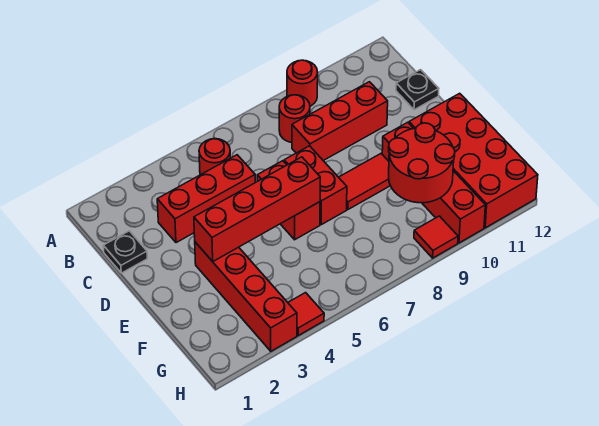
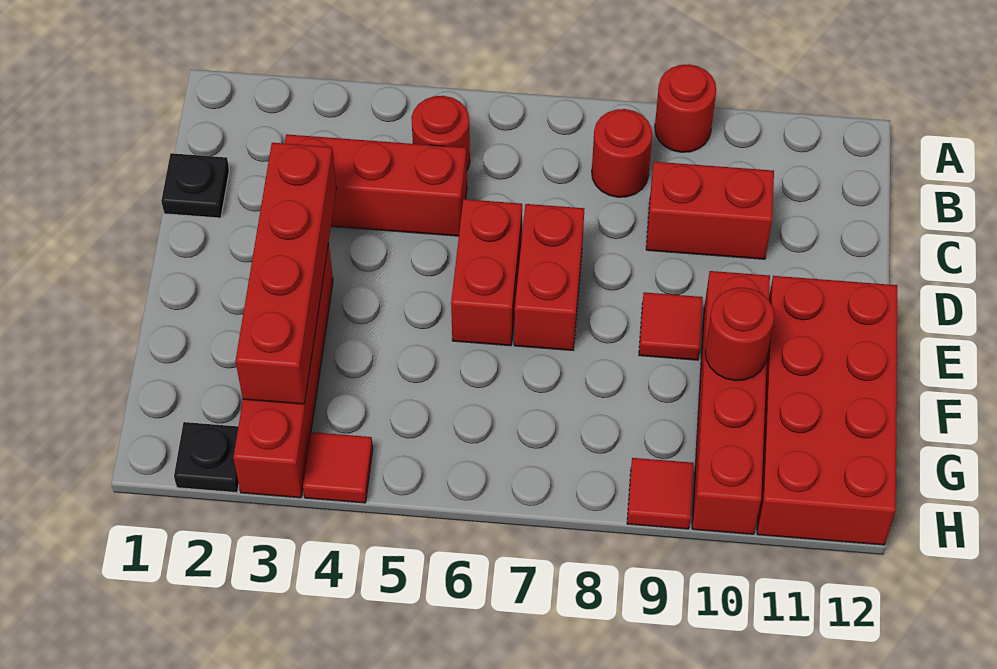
red 1x3 brick [292,82,388,161] -> red 1x2 brick [646,162,774,259]
black 1x1 plate [396,70,439,110] -> black 1x1 plate moved to [174,422,239,493]
red 1x4 brick [194,157,320,261] -> red 1x4 brick turned to [235,143,336,404]
red 1x2 tile [339,154,390,209] -> red 1x1 tile [639,292,703,360]
red 2x2 round brick [389,123,455,203] -> red 1x1 round brick [705,288,774,381]

